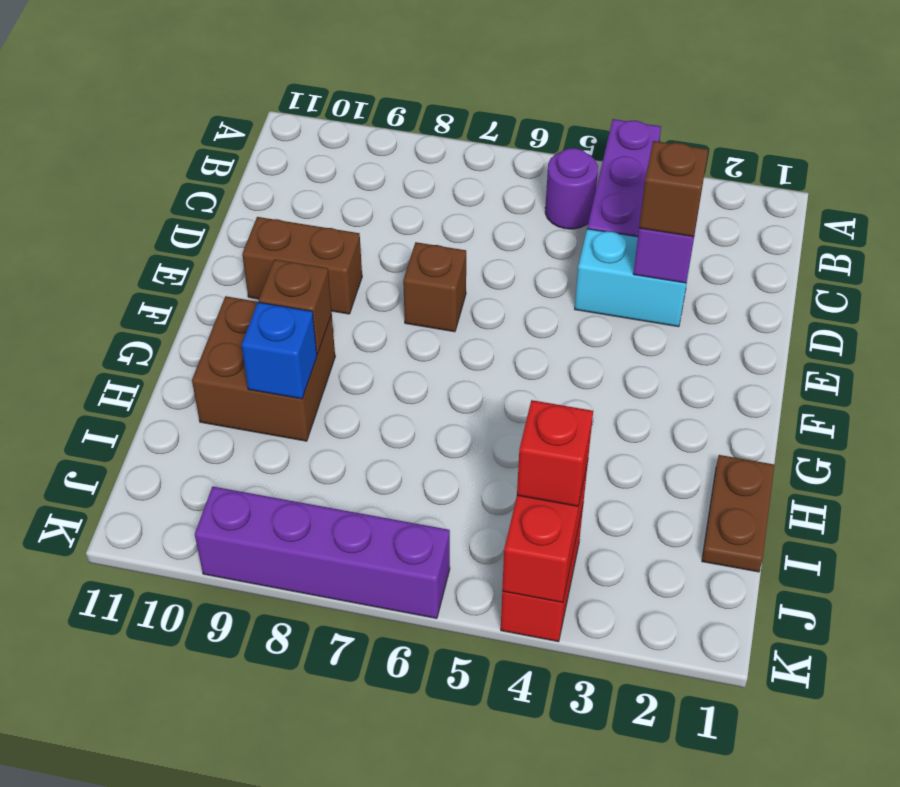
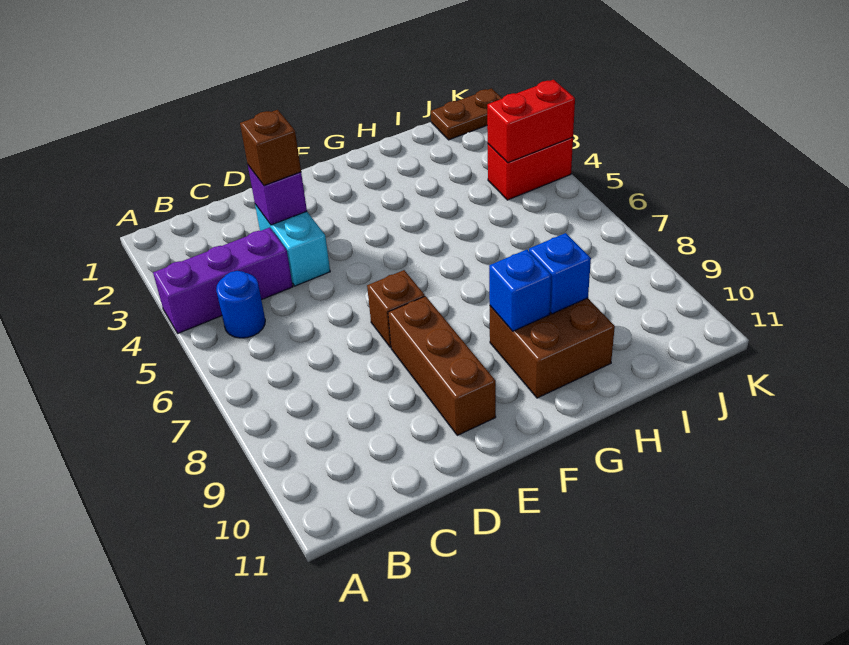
purple 1x1 round brick [545,148,598,229] -> blue 1x1 round brick [216,271,265,338]
brown 1x2 brick [242,217,362,314] -> brown 1x3 brick [388,296,496,435]
brown 1x1 brick [259,259,332,354] -> blue 1x1 brick [489,250,552,331]
brown 1x2 plate [702,455,774,572] -> brown 1x2 plate moved to [431,88,503,140]
red 1x1 brick [517,400,593,506] -> none
purple 1x4 brick [195,487,450,618] -> none

